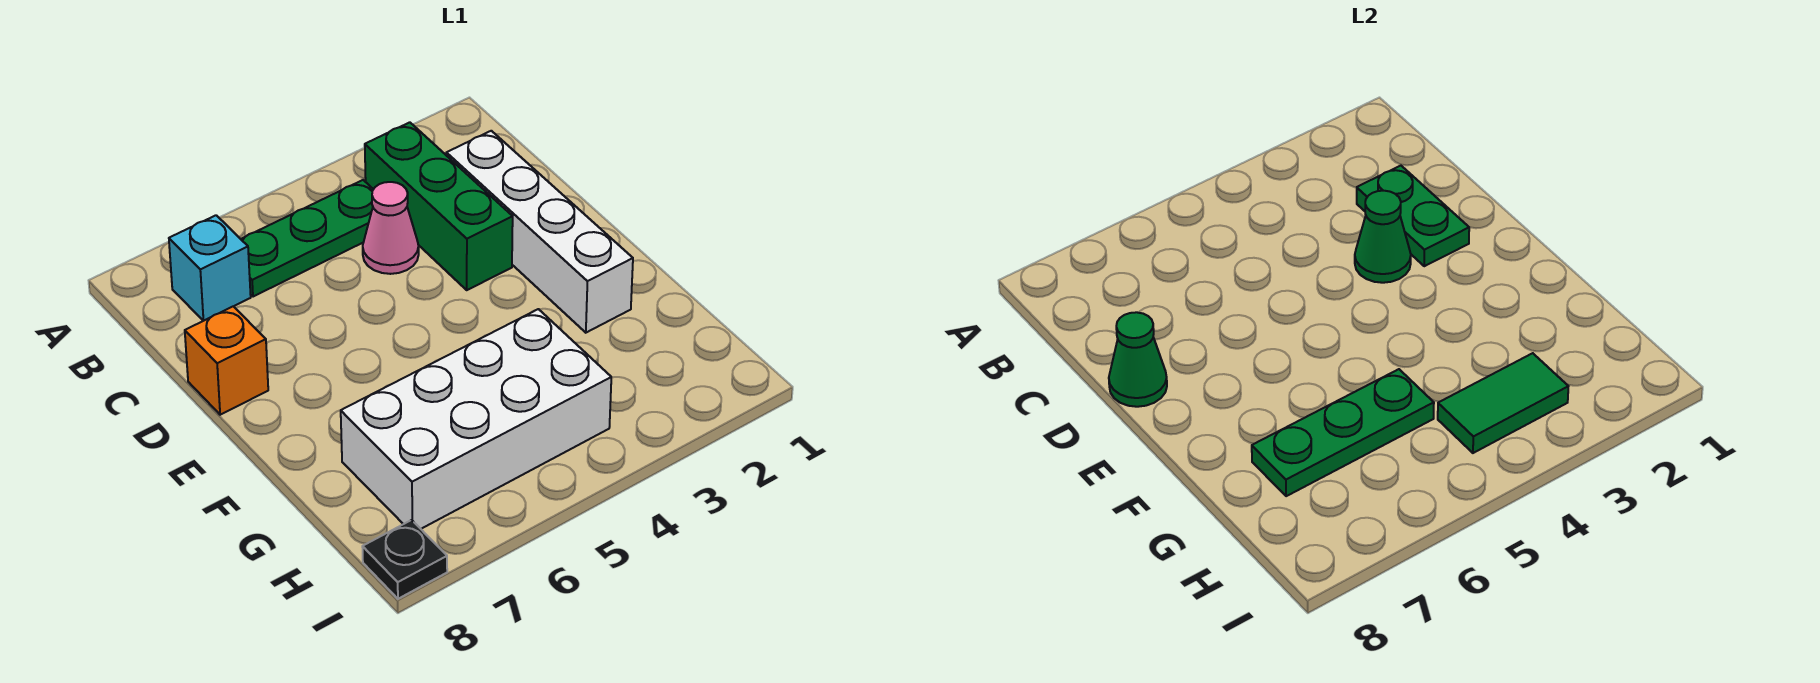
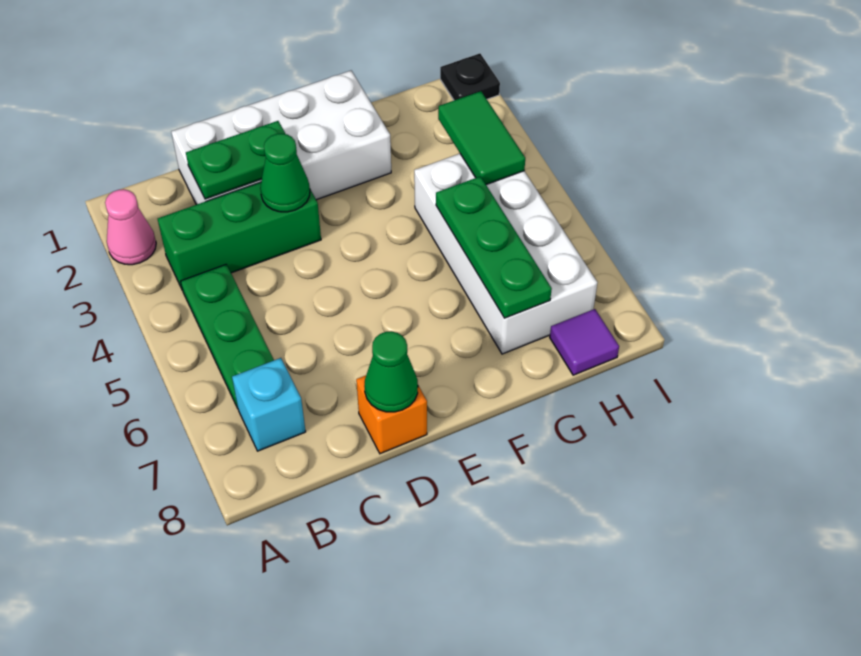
white 1x4 brick [446,131,633,333] -> white 2x4 brick [171,71,391,205]
pink 1x1 cone [363,182,419,274] -> pink 1x1 cone moved to [105,189,156,265]
none -> purple 1x1 tile [550,309,619,375]
black 1x1 plate [362,520,447,599] -> black 1x1 plate moved to [440,53,500,100]

